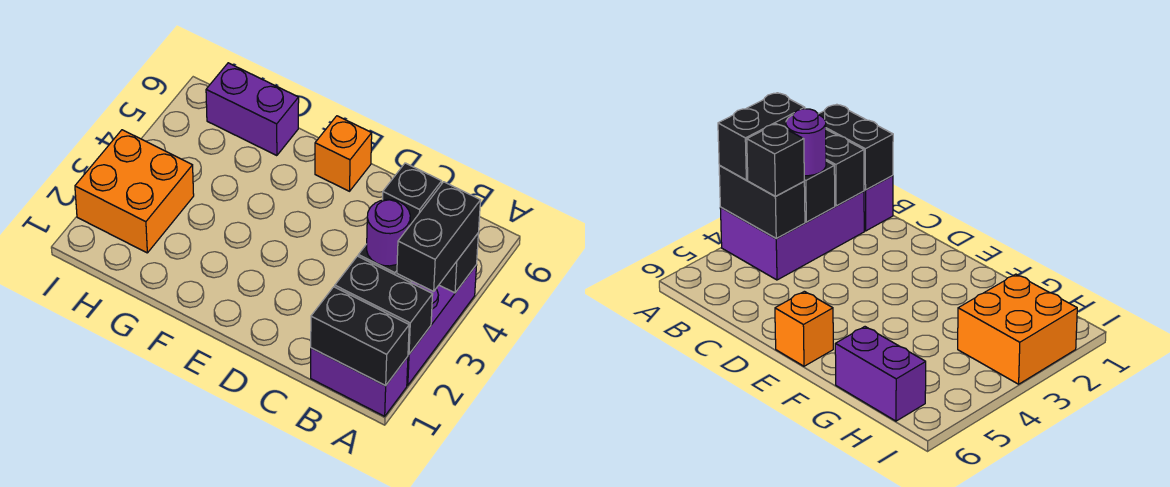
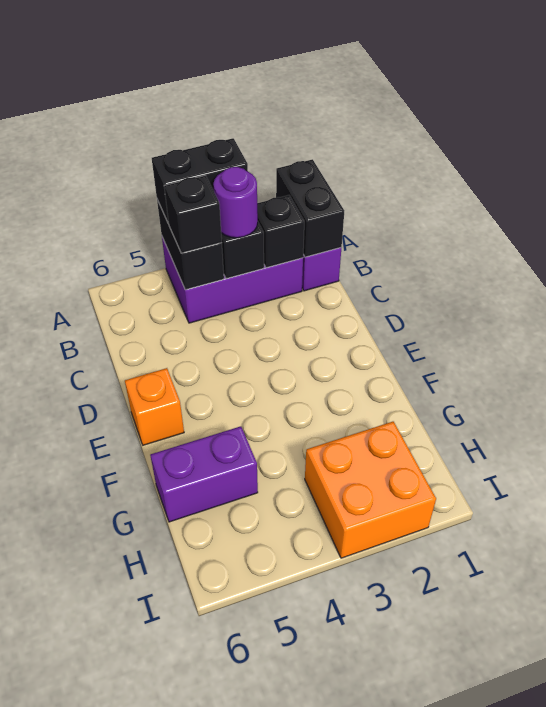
black 1x2 brick [335,256,433,354] -> black 1x1 brick [257,195,304,268]
purple 1x2 brick [206,63,299,156] -> purple 1x2 brick turned to [150,426,258,522]

